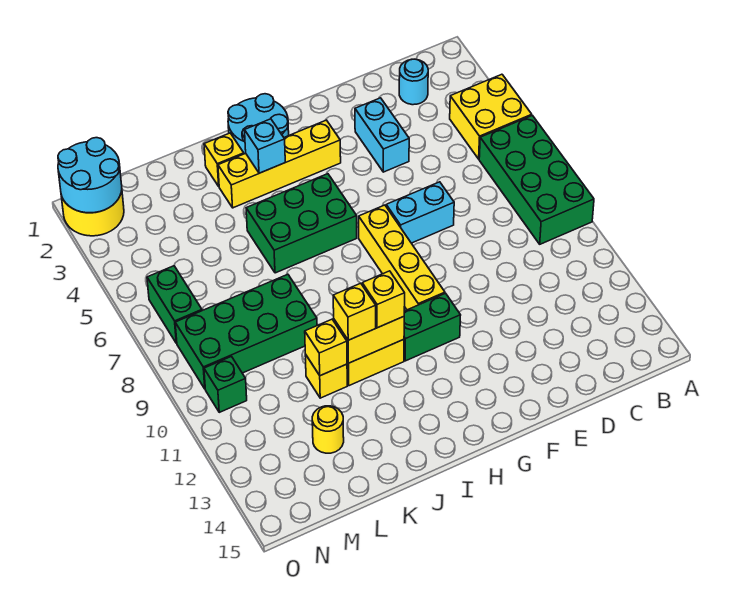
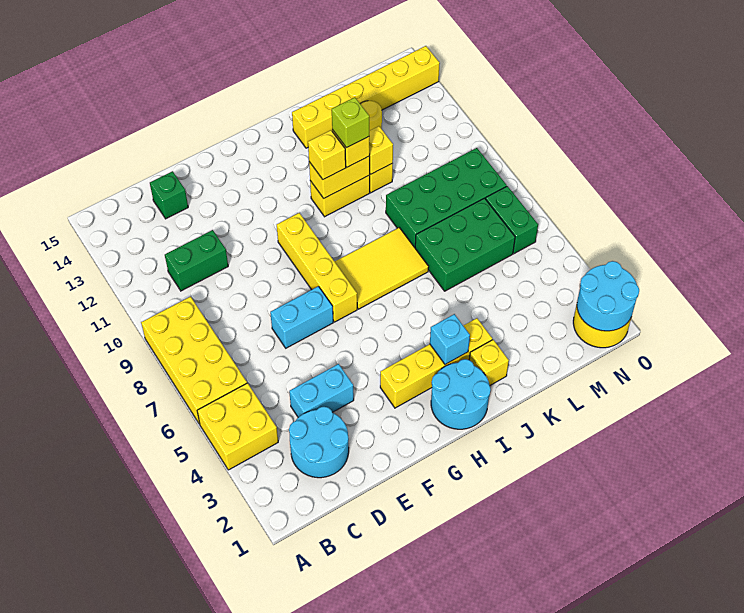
green 2x4 brick [479,115,594,244] -> yellow 2x4 brick [141,297,247,424]
cyan 1x1 round brick [399,59,428,105] -> cyan 2x2 round brick [289,407,349,478]
cyan 1x2 brick [355,98,409,172] -> cyan 1x2 brick turned to [289,364,354,417]
green 1x2 brick [404,293,461,361] -> green 1x2 brick moved to [165,230,228,291]
green 2x3 brick [246,174,357,273] -> green 2x3 brick moved to [415,198,515,291]
none -> yellow 2x3 tile [335,228,429,309]
none -> lime 1x1 brick [332,97,369,148]
none -> yellow 1x6 brick [292,46,440,148]
green 1x1 brick [204,356,247,412] -> green 1x1 brick moved to [150,171,188,219]

